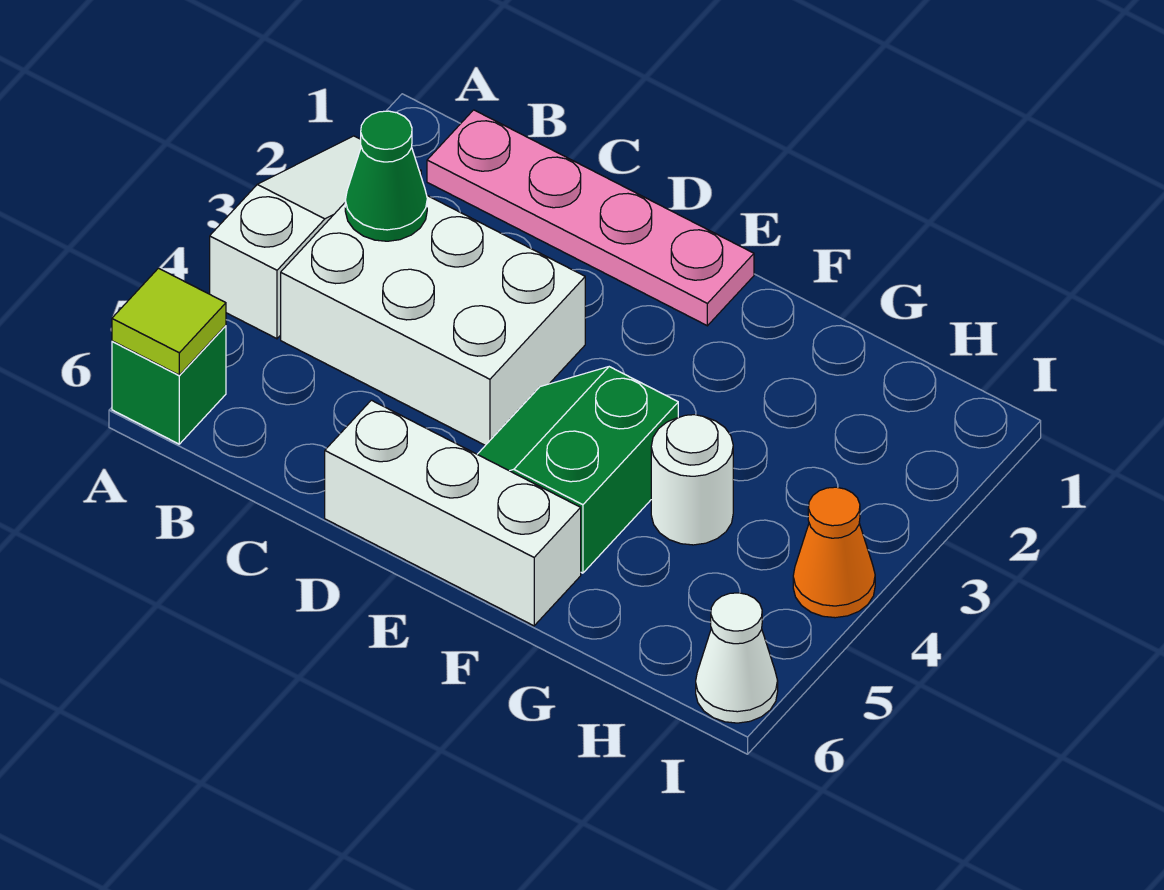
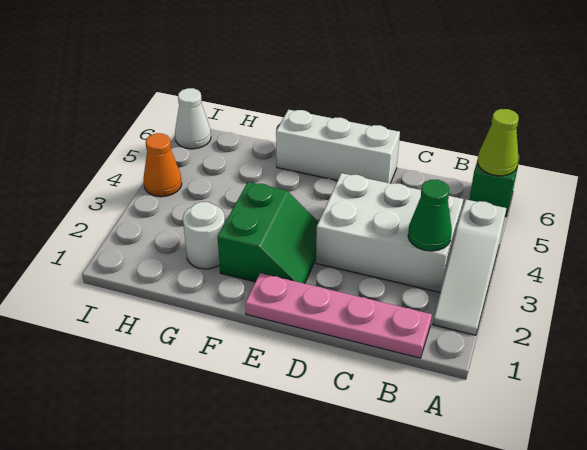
lime 1x1 tile [112,268,226,375] -> lime 1x1 cone [478,109,519,176]
green 2x2 slope [477,367,678,573] -> green 2x2 slope moved to [218,182,318,284]
white 1x1 round brick [651,415,733,545] -> white 1x1 round brick moved to [183,202,225,269]

